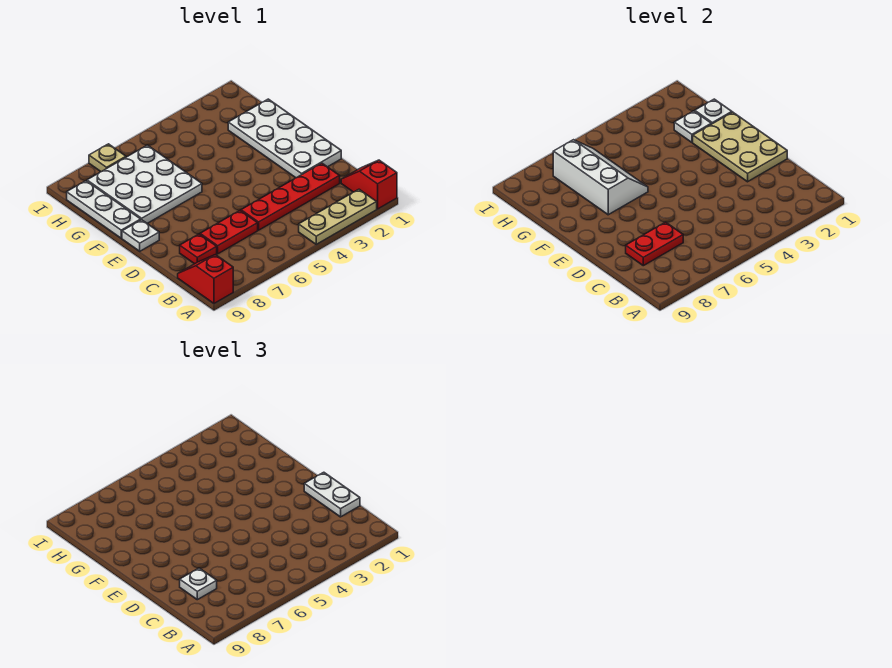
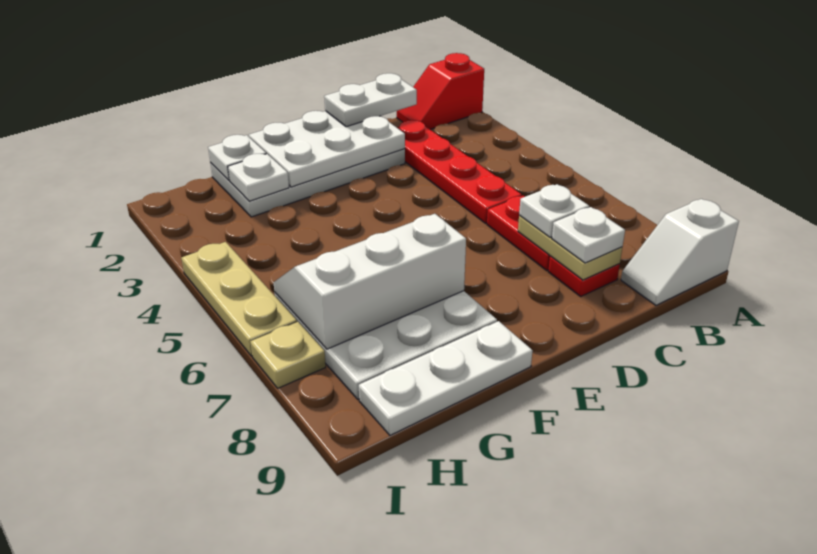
tan 1x3 plate [299,189,377,244] -> tan 1x3 plate moved to [181,242,297,356]
red 1x2 slope [178,255,233,303] -> white 1x2 slope [621,199,739,305]
red 1x2 plate [626,222,683,266] -> tan 1x2 plate [518,215,622,280]
tan 2x3 plate [693,112,787,182] -> white 2x3 plate [249,111,405,187]
white 1x1 plate [122,220,159,251] -> white 1x1 plate moved to [519,184,589,237]

